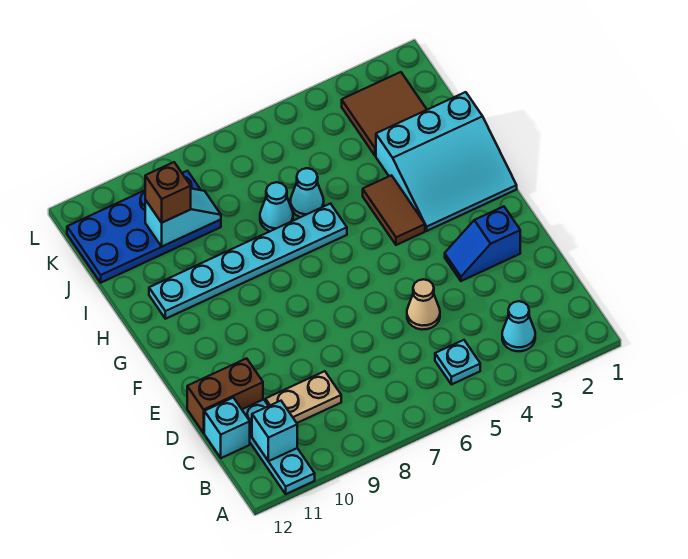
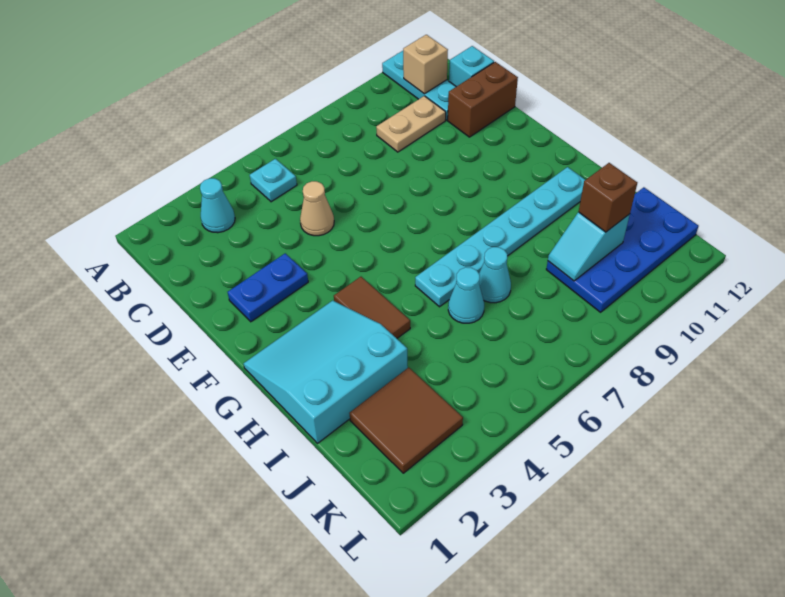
cyan 1x1 brick [252,401,297,461] -> tan 1x1 brick [403,35,448,94]
blue 1x2 slope [445,206,520,281] -> blue 1x2 plate [228,253,308,322]

